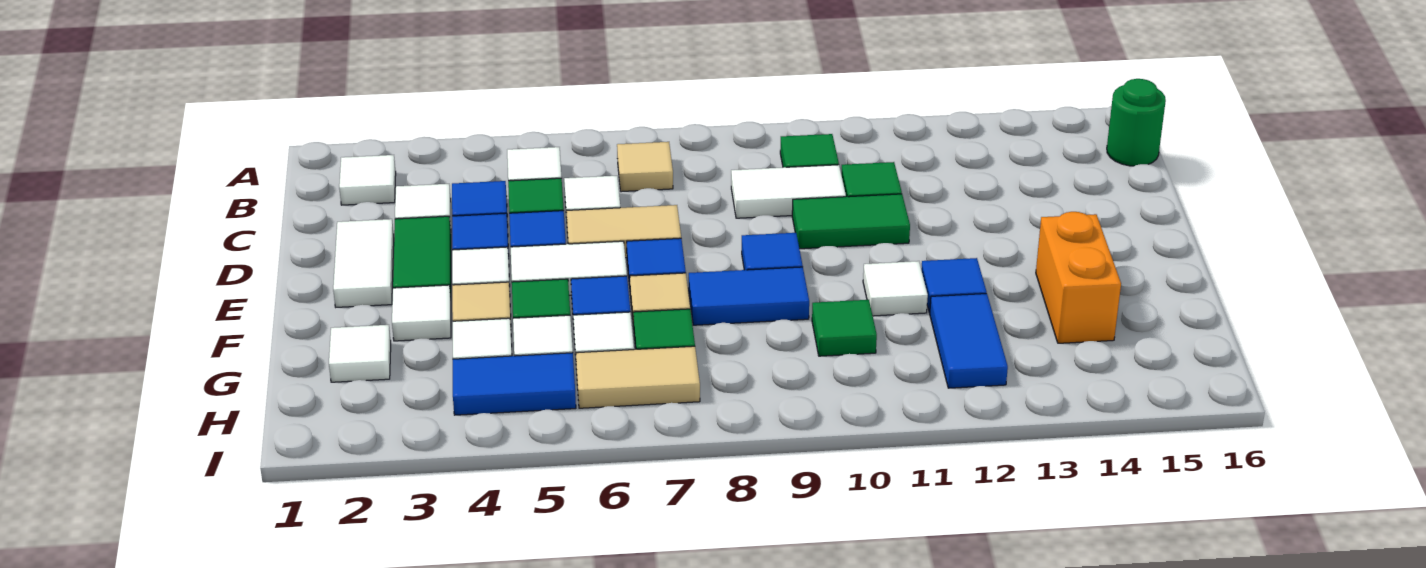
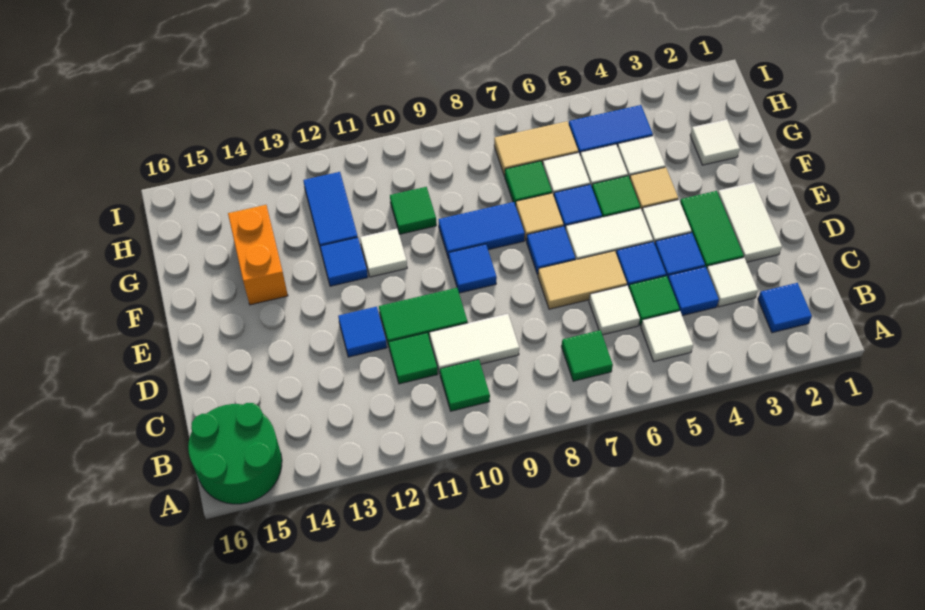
white 1x1 tile [339,155,396,205] -> blue 1x1 tile [758,283,812,333]
tan 1x1 tile [617,142,673,192] -> green 1x1 tile [561,330,613,381]
green 1x1 round brick [1107,79,1166,166] -> green 2x2 round brick [188,403,282,504]
none -> blue 1x1 tile [338,307,387,357]
white 1x1 tile [392,285,451,341] -> none

